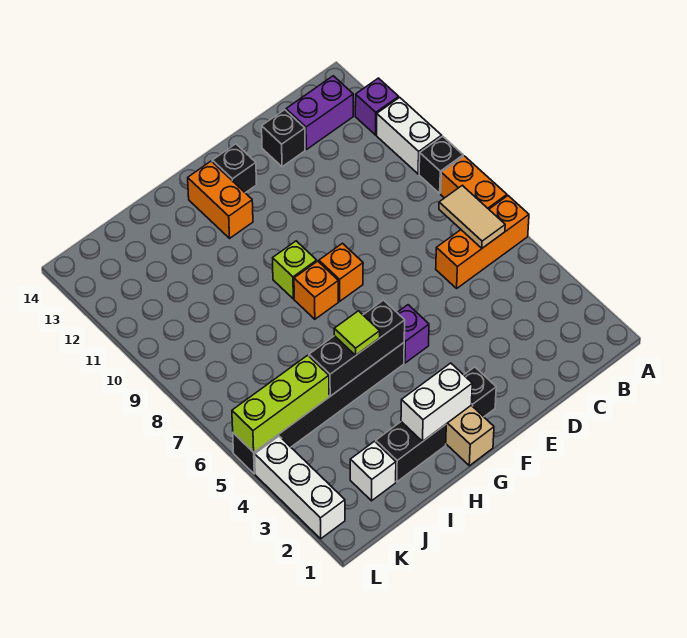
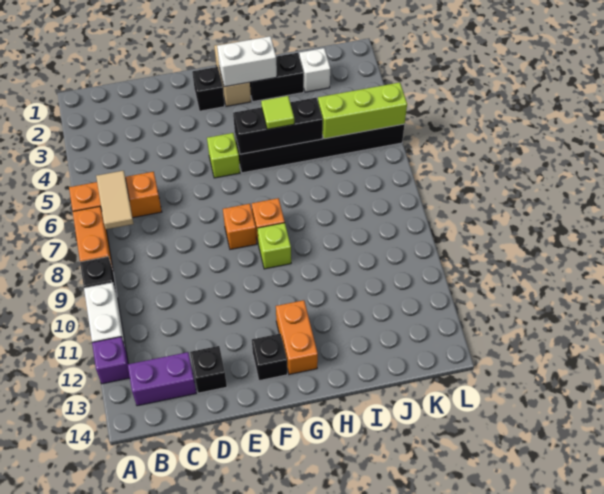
purple 1x1 brick [397,305,429,363] -> lime 1x1 brick [207,133,240,178]
white 1x3 brick [255,436,345,539] -> none

